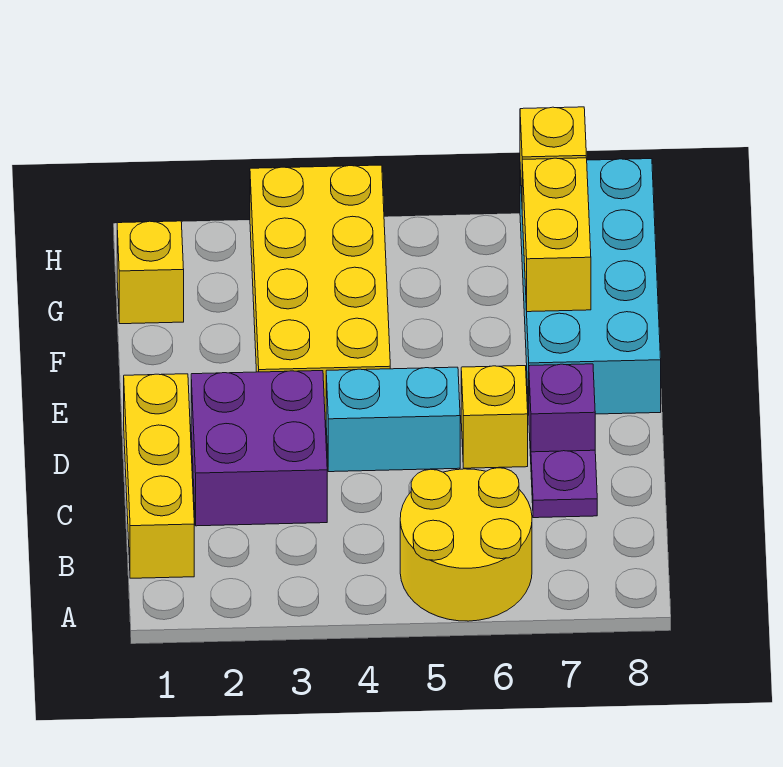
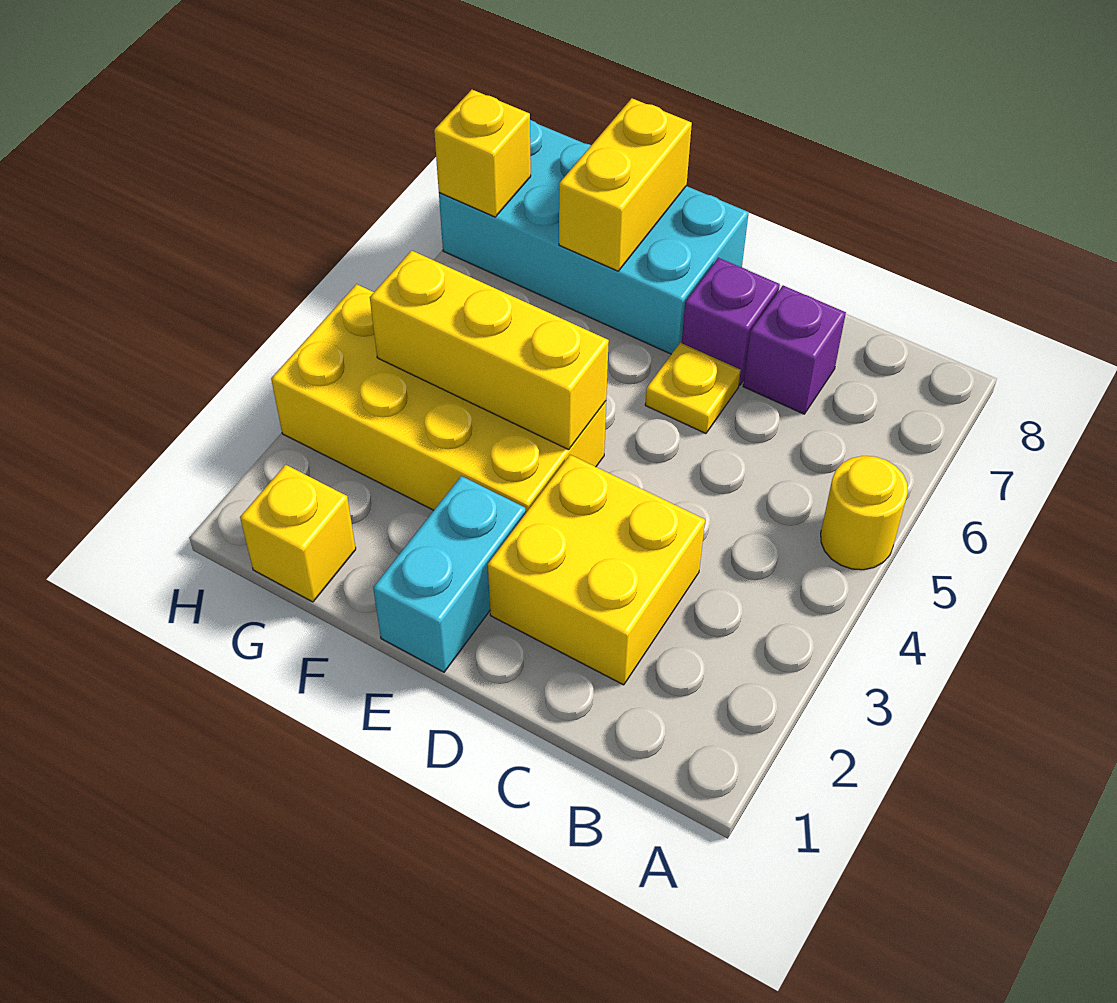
yellow 2x2 round brick [400,468,532,621] -> yellow 1x1 round brick [821,456,908,570]
yellow 1x3 brick [124,374,194,578] -> yellow 1x3 brick moved to [370,251,609,450]
purple 2x2 brick [191,371,327,526] -> yellow 2x2 brick [488,455,705,685]
purple 1x1 plate [531,450,597,518] -> purple 1x1 brick [743,286,846,414]
cyan 1x2 brick [326,367,460,472] -> cyan 1x2 brick moved to [373,476,526,672]
yellow 1x1 brick [461,366,528,468] -> yellow 1x1 plate [645,343,741,434]
yellow 1x2 brick [522,158,591,312] -> yellow 1x2 brick turned to [559,98,692,271]

